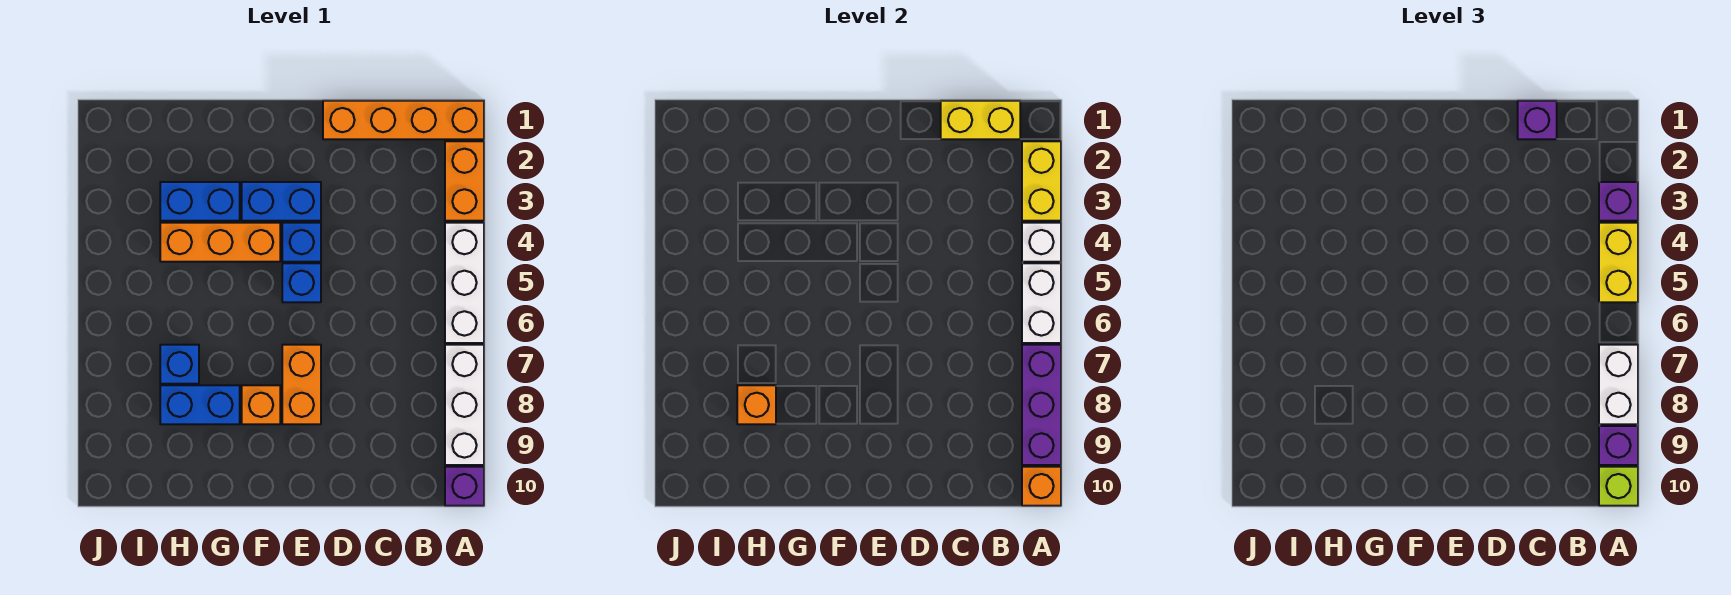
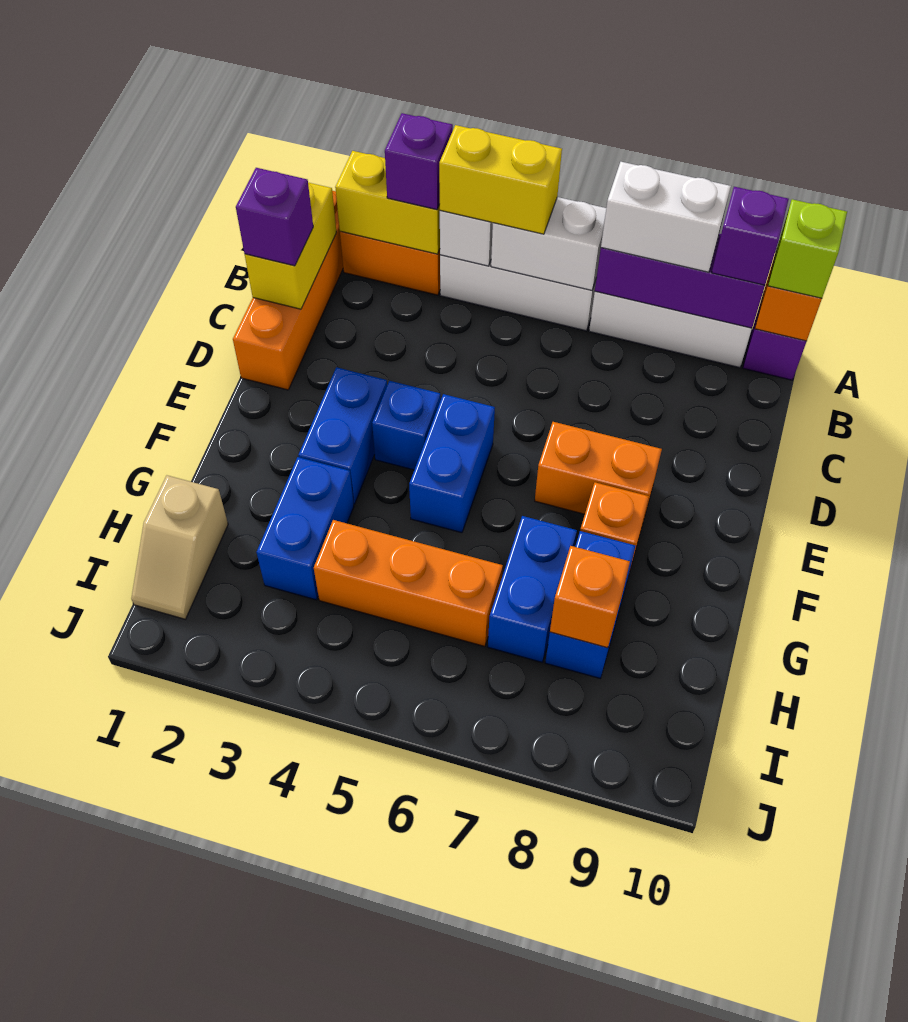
blue 1x1 brick [282,263,321,302] -> blue 1x2 brick [409,394,495,533]
orange 1x3 brick [160,223,280,262] -> orange 1x3 brick turned to [314,520,503,647]
none -> tan 1x2 slope [131,475,228,619]
blue 1x1 brick [160,345,199,384] -> blue 1x2 brick [488,516,577,662]

